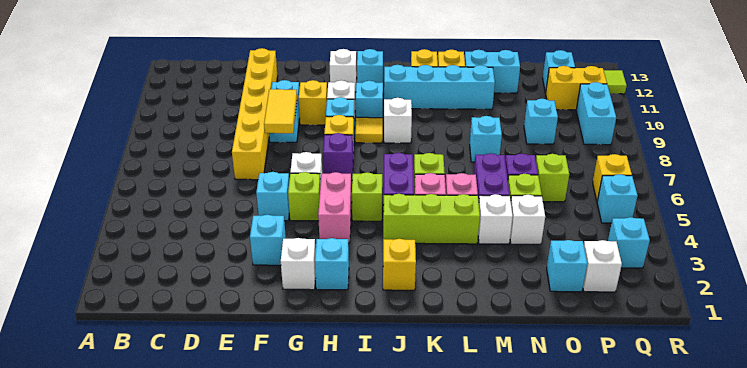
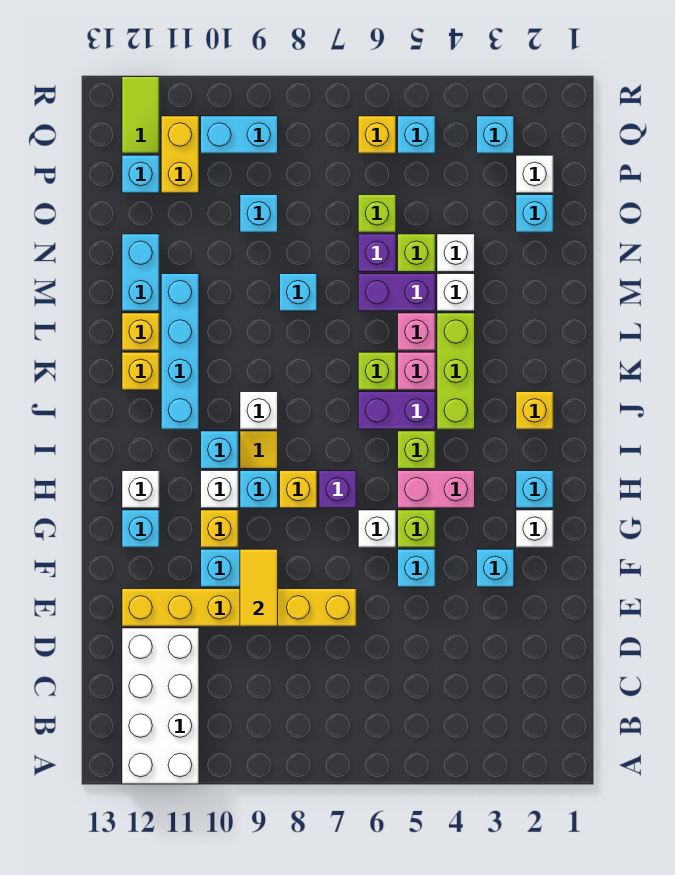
none -> white 2x4 brick [122,628,199,784]
yellow 1x2 tile [264,89,297,133] -> yellow 1x2 tile turned to [240,549,278,626]
cyan 1x1 brick [357,49,383,83] -> cyan 1x1 brick moved to [122,510,159,547]

